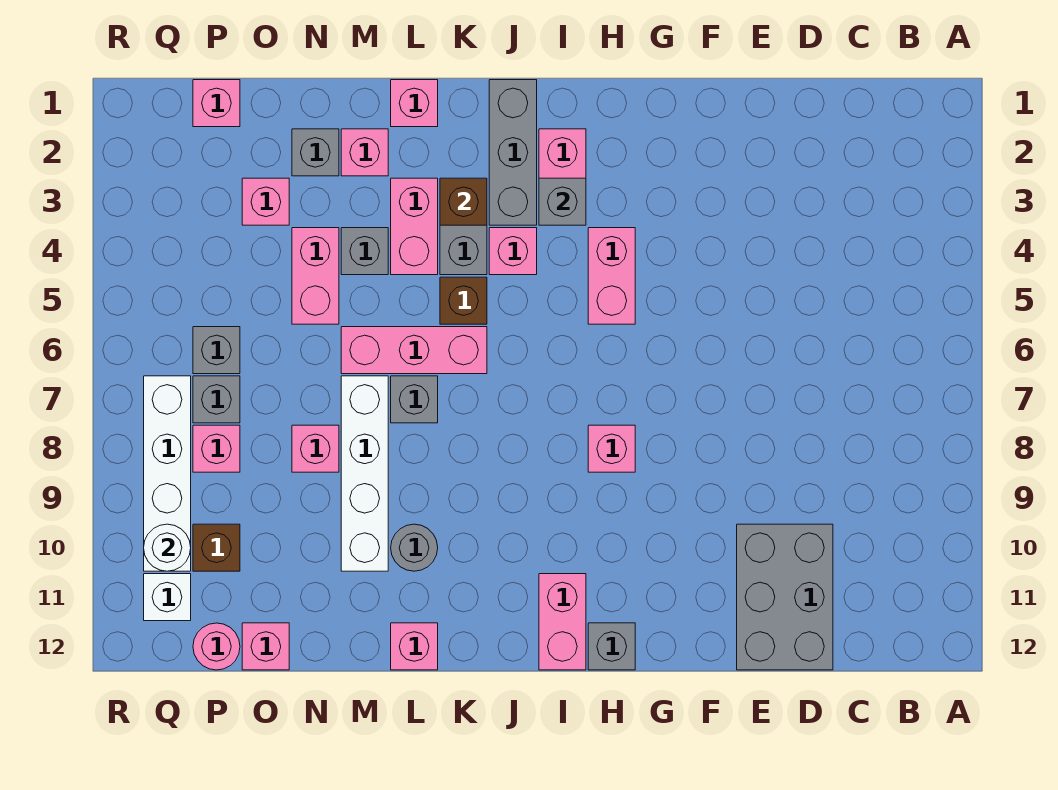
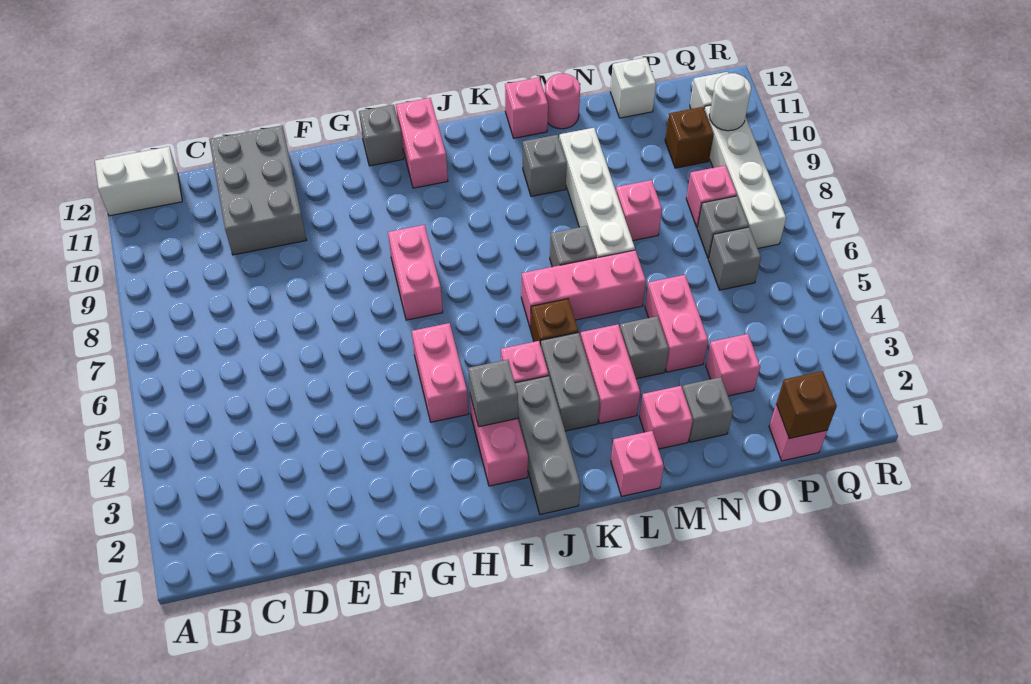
none -> white 1x2 brick [95,147,182,216]
pink 1x1 brick [588,425,635,472] -> pink 1x2 brick [388,225,443,320]
brown 1x1 brick [440,178,487,225] -> brown 1x1 brick moved to [776,371,837,439]
grey 1x1 round brick [391,524,438,571] -> grey 1x1 brick [523,135,567,196]
pink 1x1 brick [242,623,289,670] -> white 1x1 brick [610,58,656,118]
pink 1x1 round brick [193,623,240,670] -> pink 1x1 round brick moved to [545,74,580,129]

